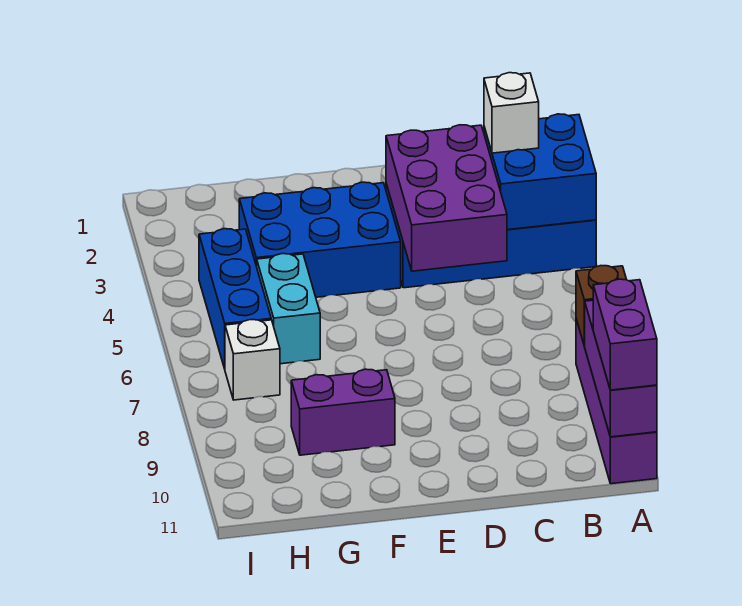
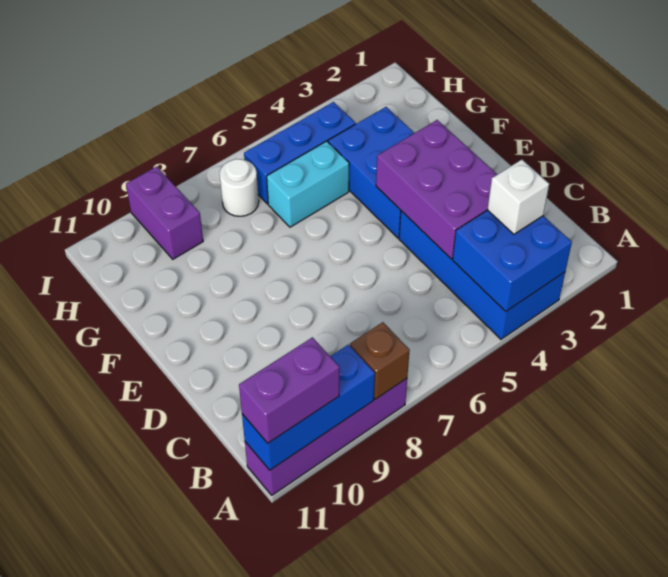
purple 1x3 brick [585,300,657,437] -> blue 1x3 brick [242,345,375,470]
purple 2x3 brick [386,125,507,271] -> purple 2x3 brick turned to [376,120,497,259]
purple 1x2 brick [291,369,395,455] -> purple 1x2 brick moved to [126,166,203,259]
white 1x1 brick [225,320,280,400] -> white 1x1 round brick [220,159,259,216]

